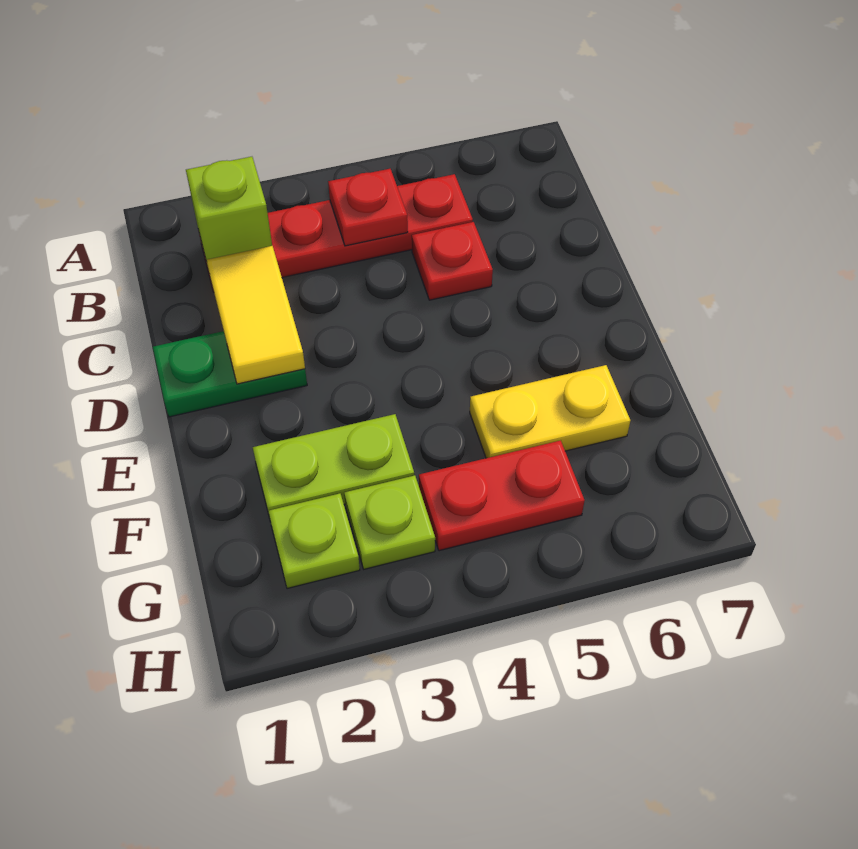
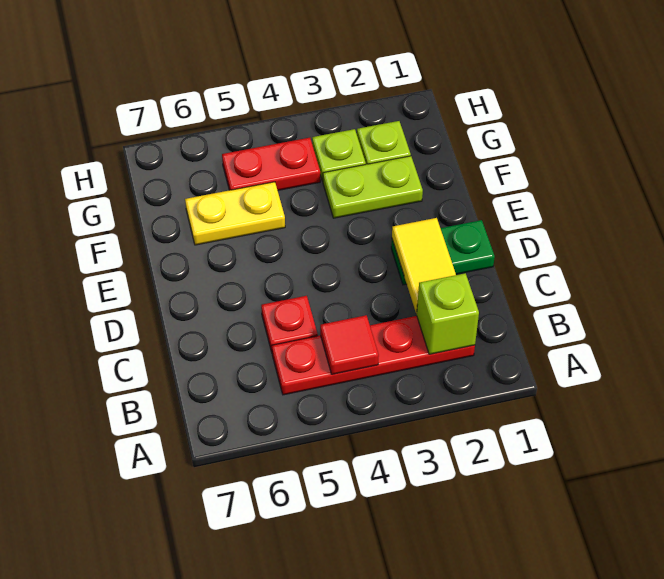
red 1x1 plate [328,169,408,246] -> red 1x1 tile [320,315,379,374]

